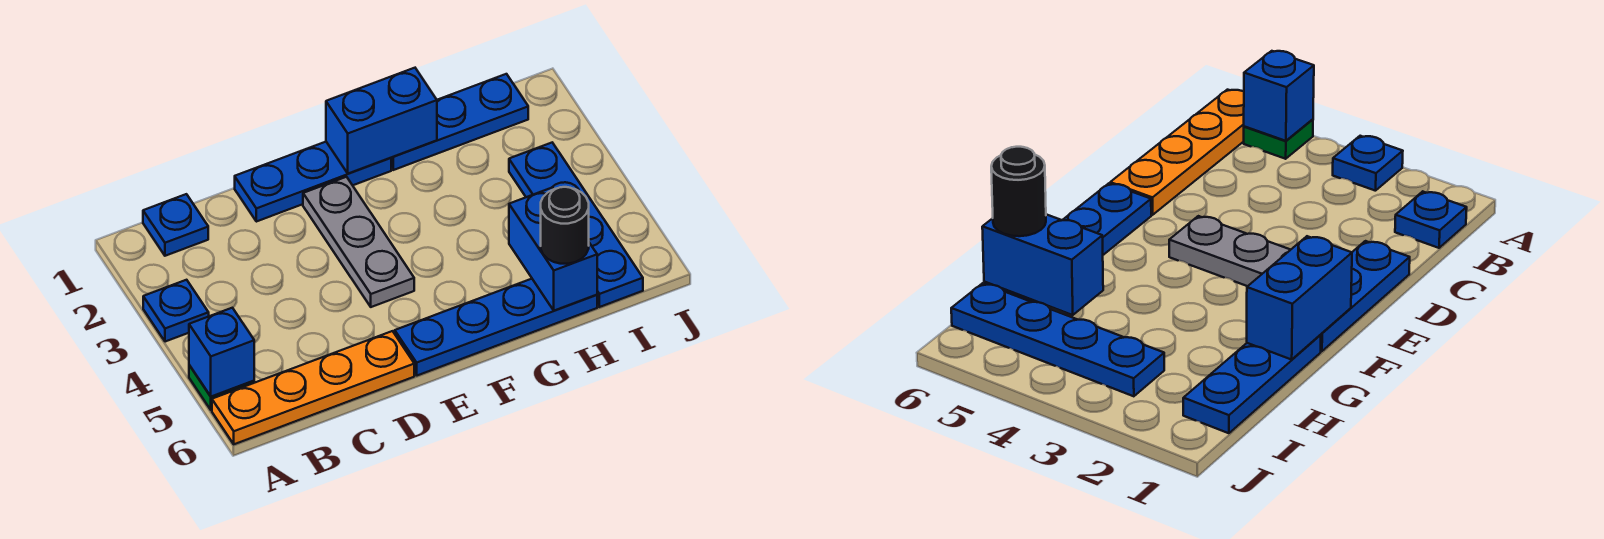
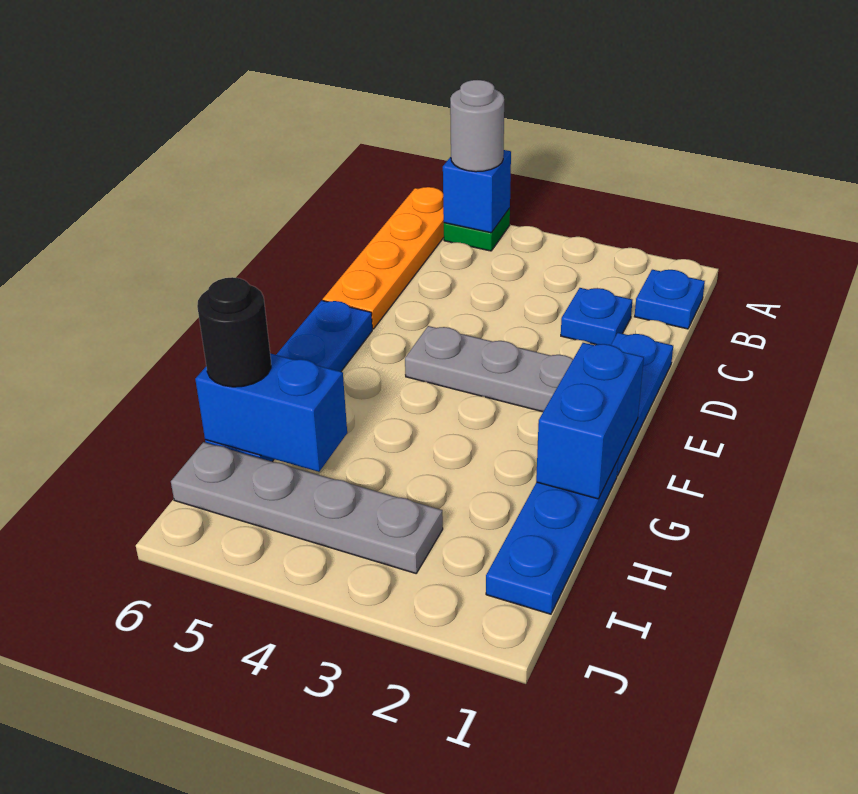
blue 1x1 plate [143,280,209,342] -> blue 1x1 plate moved to [561,288,632,345]
none -> grey 1x1 round brick [450,80,504,172]
blue 1x4 plate [509,143,643,307] -> grey 1x4 plate [171,442,443,573]

